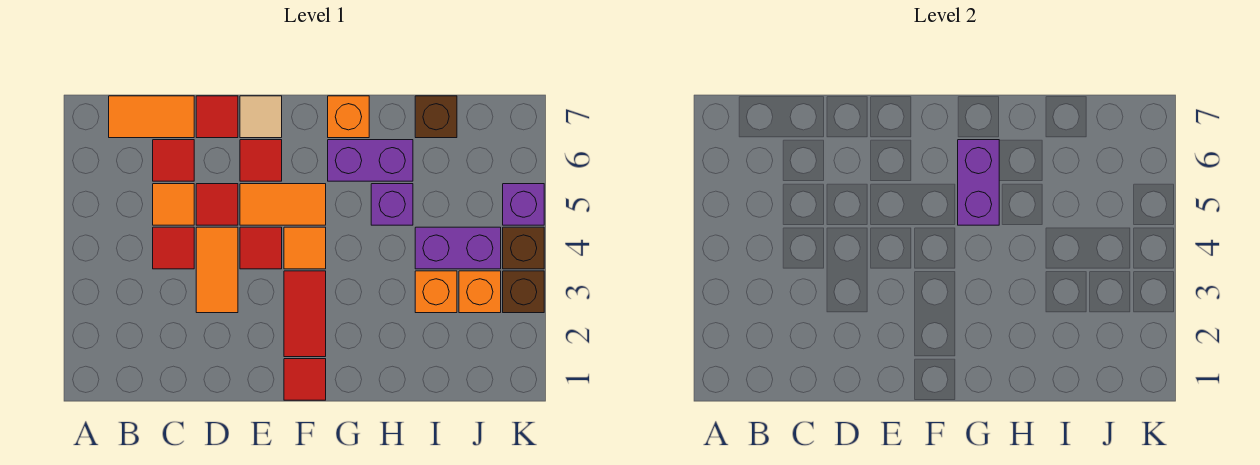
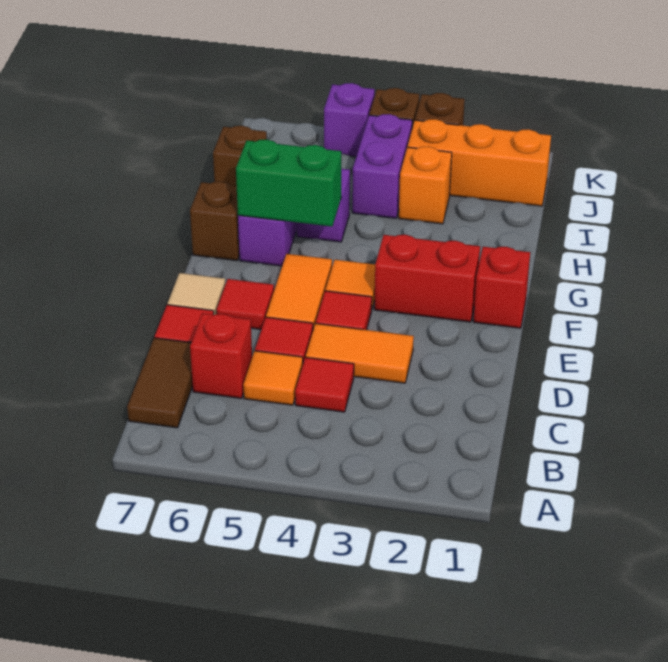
orange 1x2 tile [109,96,194,138] -> brown 1x2 tile [127,338,193,428]
red 1x1 tile [153,140,194,181] -> red 1x1 brick [190,313,252,398]
red 1x1 tile [284,359,326,400] -> red 1x1 brick [473,247,530,328]
red 1x2 tile [284,271,326,357] -> red 1x2 brick [374,235,480,322]
purple 1x2 brick [958,140,999,225] -> green 1x2 brick [236,140,341,226]
orange 1x1 brick [328,96,369,138] -> brown 1x1 brick [190,182,239,261]
orange 1x1 brick [459,271,501,313] -> orange 1x3 brick [408,119,551,206]

